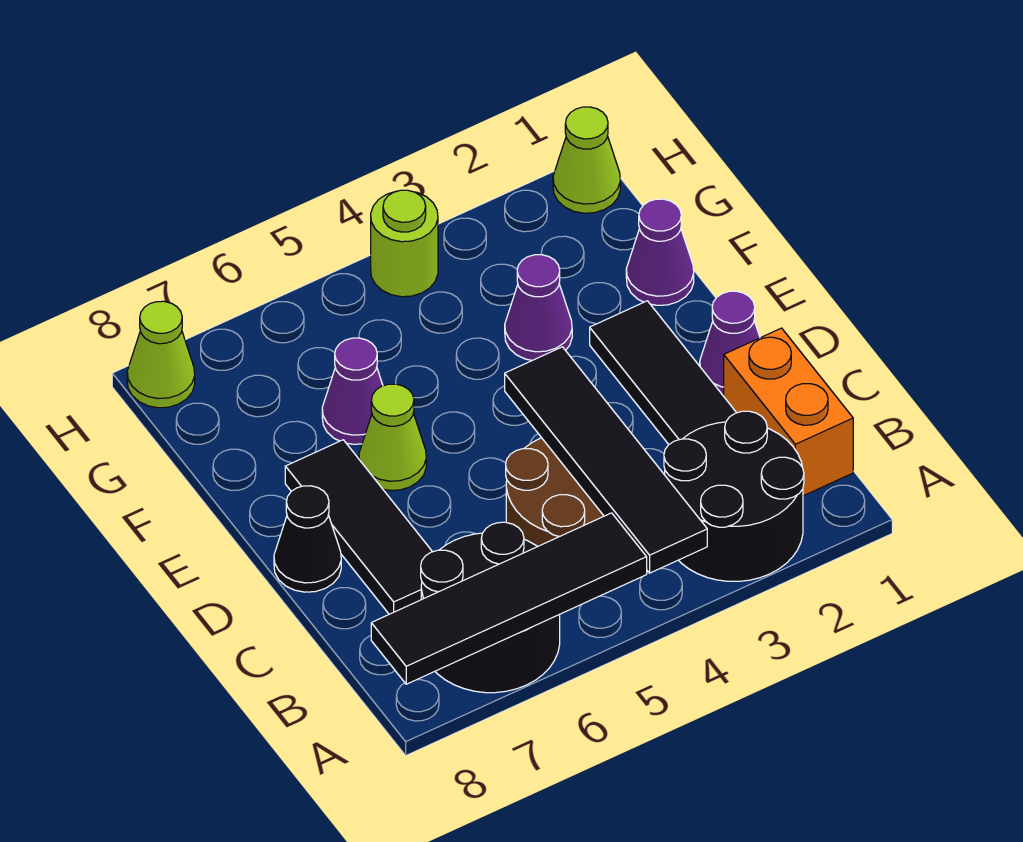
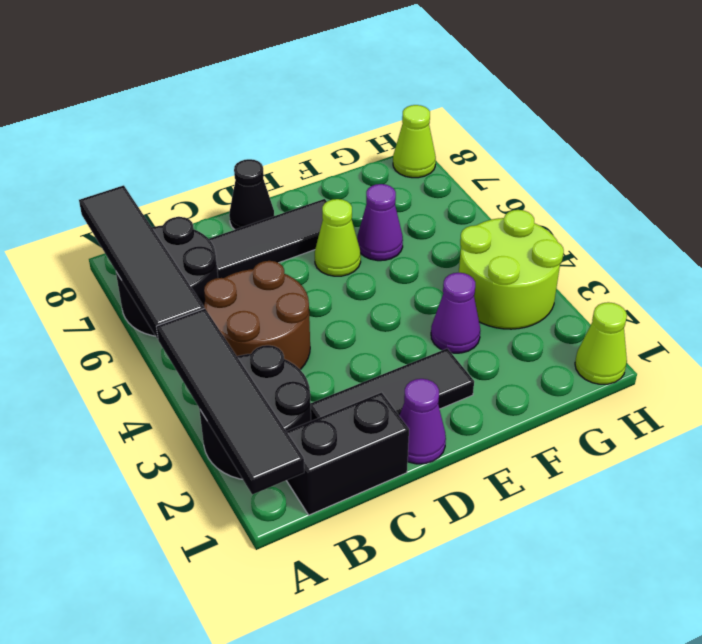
black 1x4 tile [505,347,707,573] -> black 1x4 tile turned to [156,308,304,495]
orange 1x2 brick [724,328,853,496] -> black 1x2 brick [286,392,409,515]
purple 1x1 cone [626,199,694,305] -> none
lime 1x1 round brick [371,190,438,297] -> lime 2x2 round brick [459,210,564,329]

